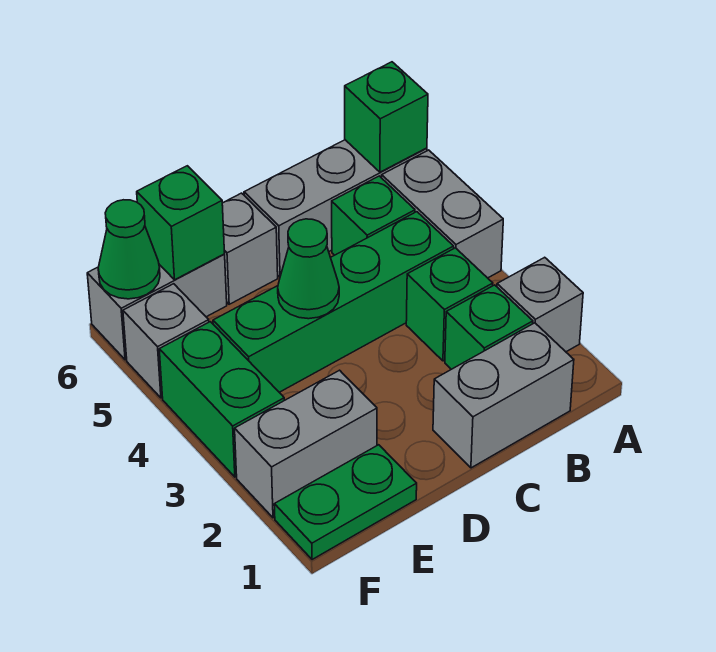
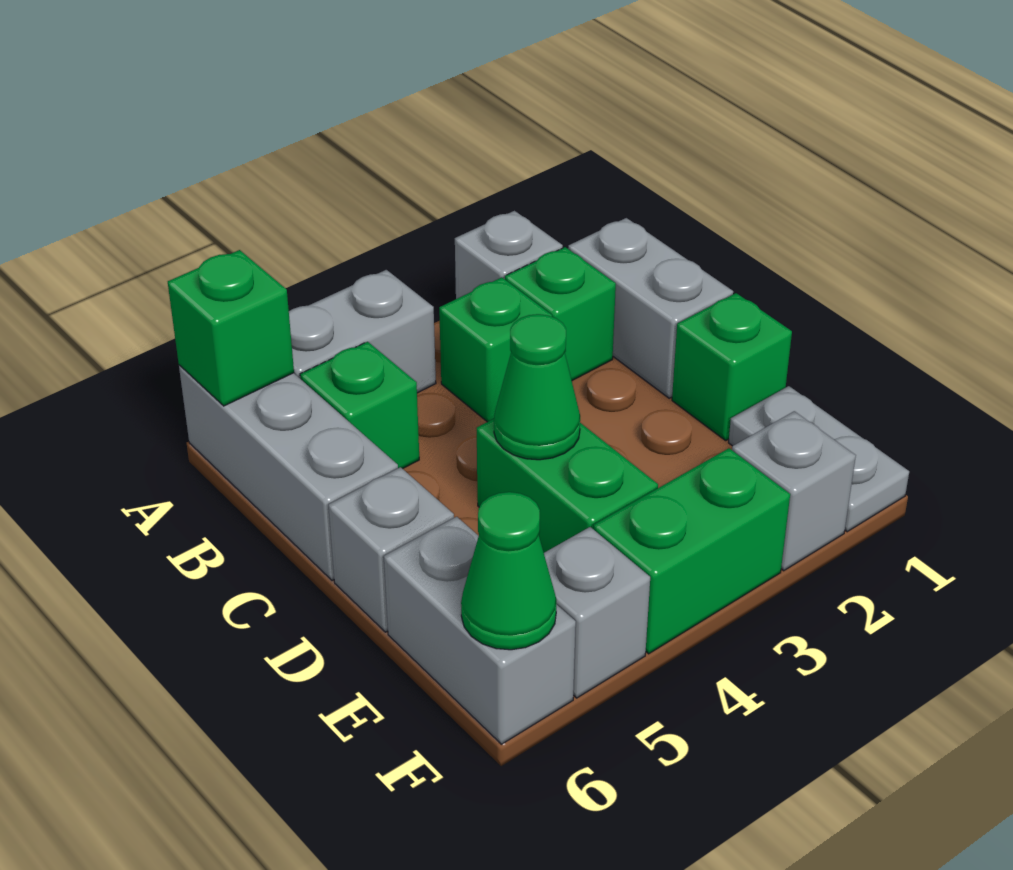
green 1x4 brick [213,212,454,392] -> green 1x2 brick [477,419,658,553]
green 1x2 plate [274,445,417,560] -> grey 1x2 plate [729,386,909,532]
grey 1x2 brick [235,370,377,518] -> grey 1x1 brick [732,411,856,571]
green 1x1 brick [137,166,225,280] -> green 1x1 brick moved to [672,293,792,440]

